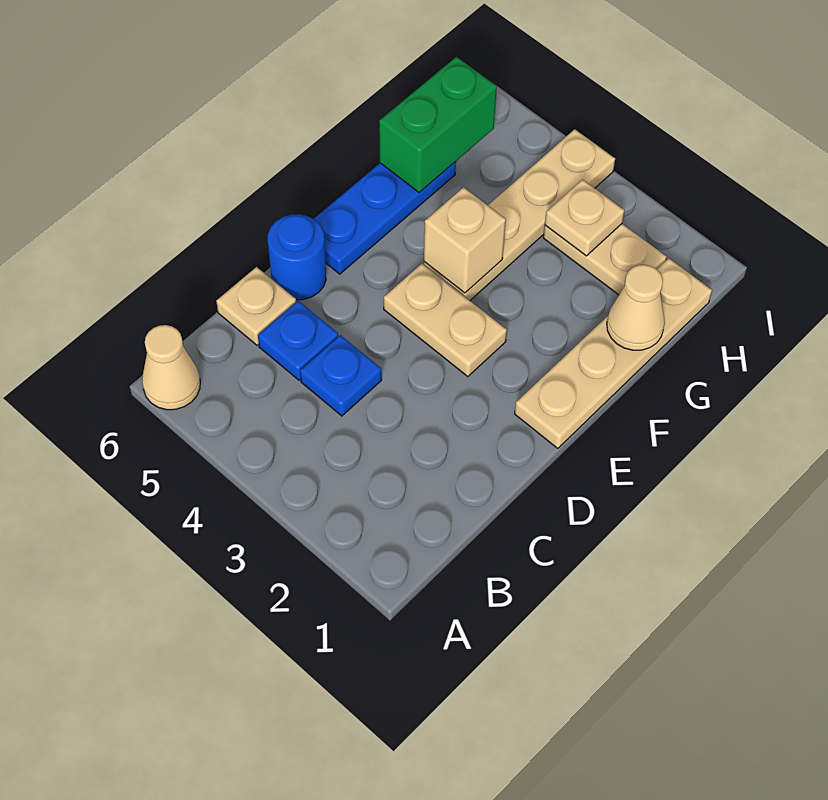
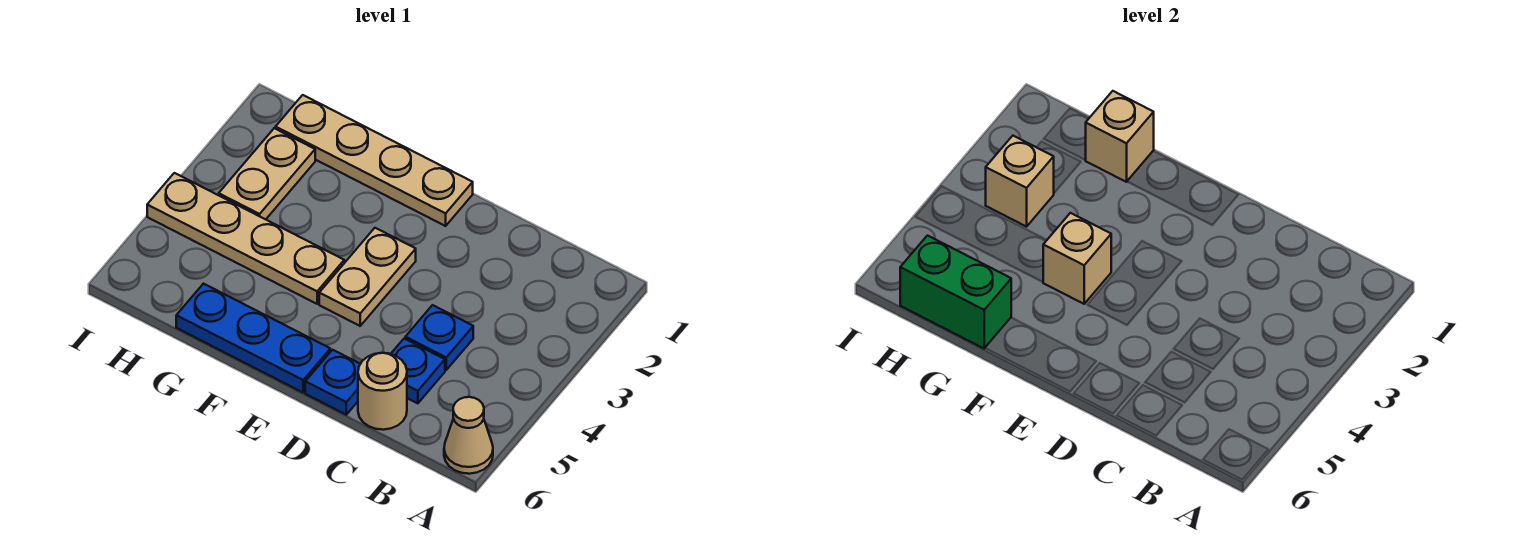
tan 1x1 plate [216,267,296,345] -> tan 1x1 round brick [358,353,407,430]
blue 1x1 round brick [268,214,326,300] -> blue 1x1 plate [305,350,360,415]
tan 1x1 cone [607,265,665,350] -> tan 1x1 brick [1086,91,1154,182]
tan 1x1 plate [545,180,624,256] -> tan 1x1 brick [986,136,1054,227]

